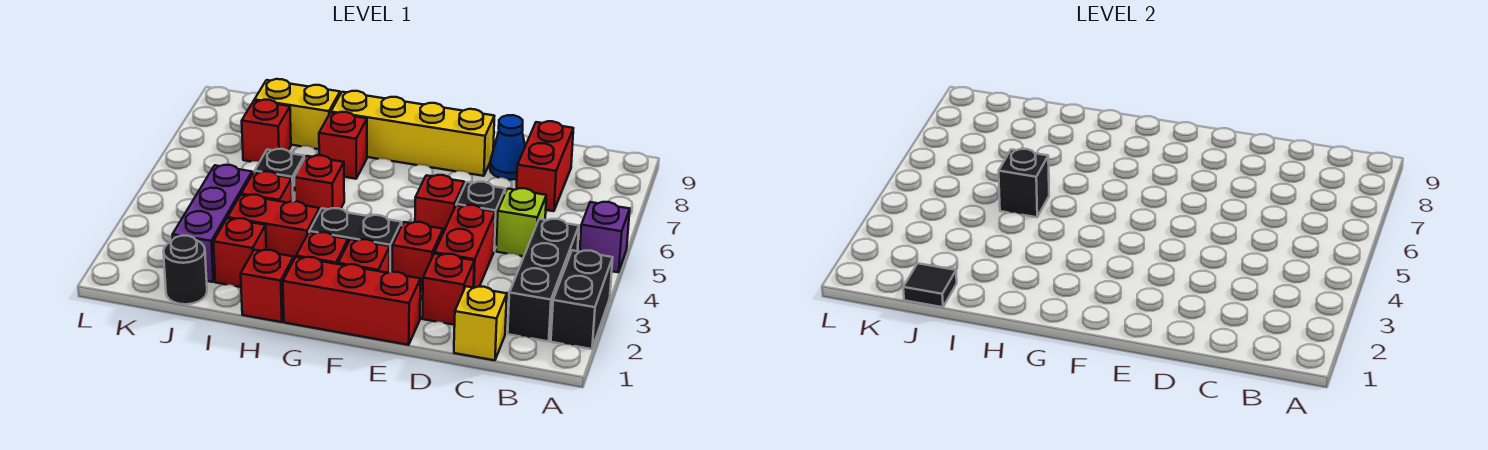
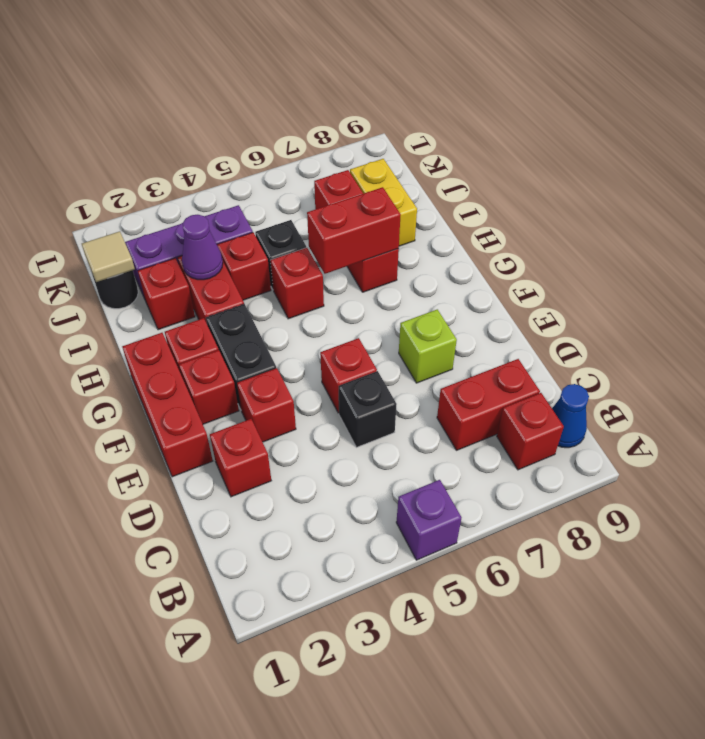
black 1x2 brick [551,250,613,349] -> none
black 1x3 brick [508,219,579,341] -> none
yellow 1x1 brick [454,286,507,360] -> none
lime 1x1 brick [496,188,546,256] -> lime 1x1 brick moved to [399,309,457,383]
red 1x2 brick [435,205,495,288] -> red 1x2 brick moved to [307,187,401,274]
blue 1x1 cone [490,115,525,180] -> blue 1x1 cone moved to [552,384,589,448]
yellow 1x4 brick [331,91,494,176] -> none
red 1x1 brick [241,250,294,322] -> red 1x1 brick moved to [497,393,564,470]
none -> purple 1x1 cone [182,215,223,280]
black 1x1 brick [999,149,1049,217] -> none
black 1x1 tile [903,263,957,307] -> tan 1x1 tile [82,231,135,282]

